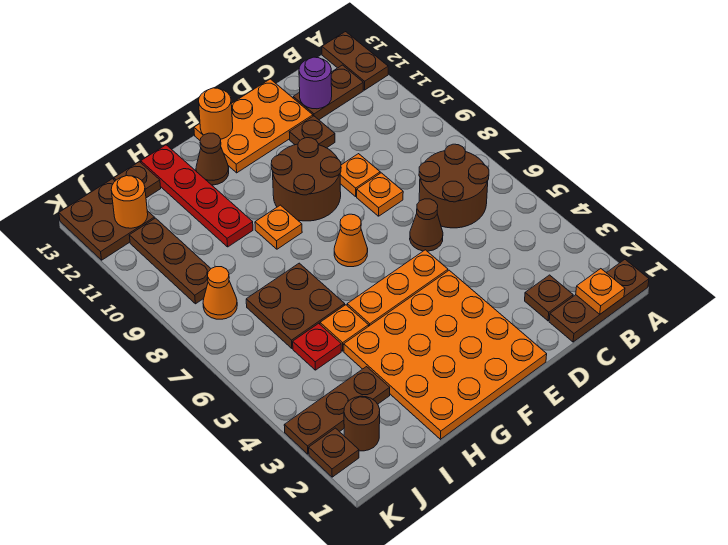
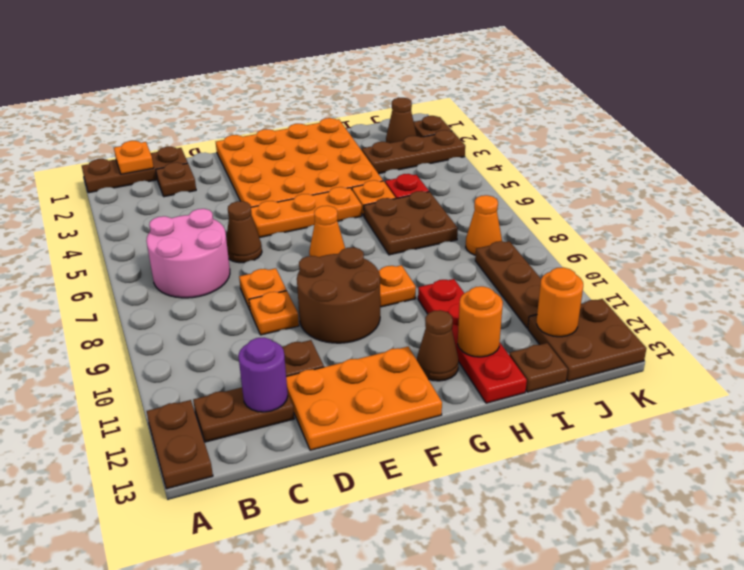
brown 2x2 round brick [419,144,489,228] -> pink 2x2 round brick [146,209,230,298]
orange 1x1 round brick [199,88,233,139] -> orange 1x1 round brick moved to [458,286,503,357]
brown 1x1 round brick [344,396,380,451] -> brown 1x1 cone [386,98,417,143]

